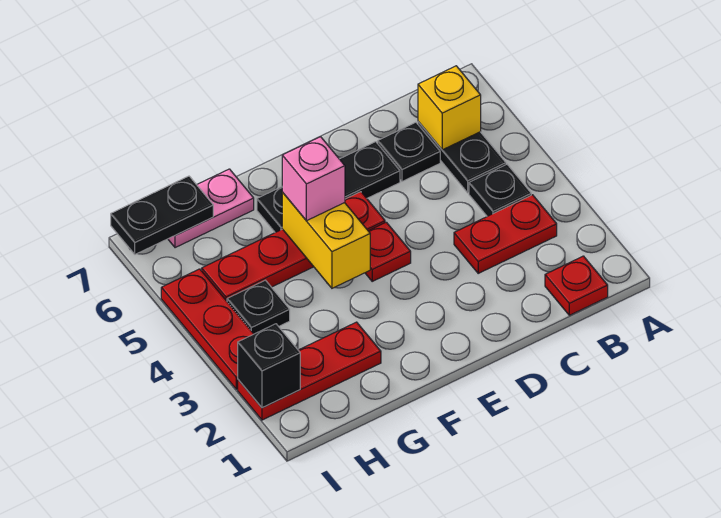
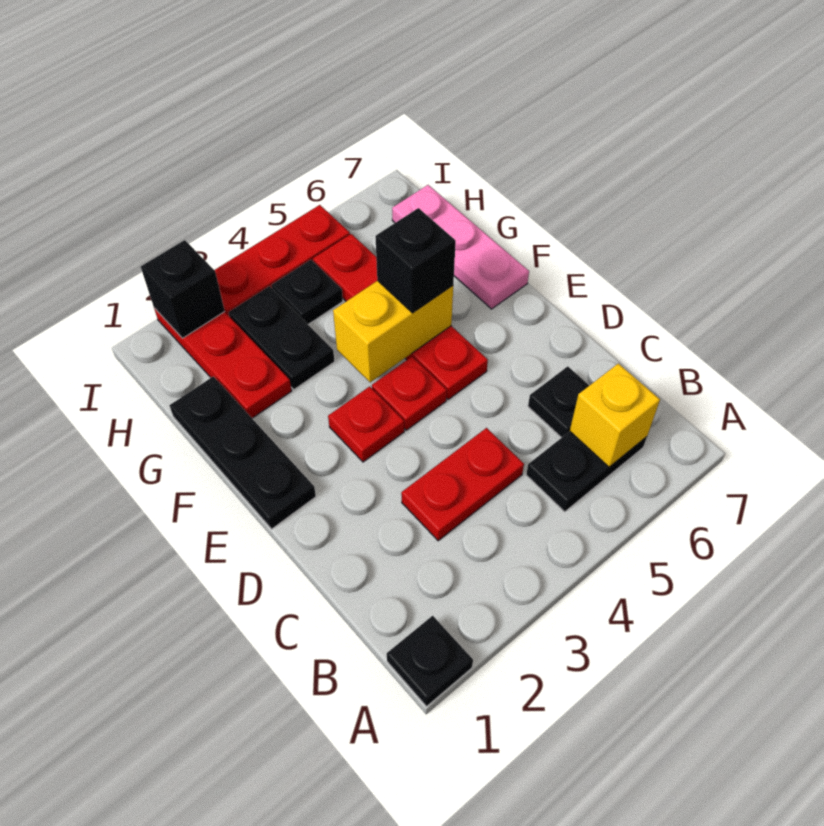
red 1x1 plate [545,256,608,315] -> red 1x1 plate moved to [328,386,404,462]
red 1x2 plate [454,195,557,273] -> red 1x2 plate turned to [401,428,524,541]
black 1x1 plate [469,164,531,216] -> black 1x1 plate moved to [387,616,473,706]
black 1x3 plate [257,142,400,232] -> black 1x3 plate moved to [169,376,316,529]
pink 1x1 brick [282,137,345,221] -> black 1x1 brick [375,208,456,313]
pink 1x2 plate [168,169,254,248] -> pink 1x3 plate [392,185,529,309]
black 1x2 plate [111,176,213,254] -> black 1x2 plate moved to [229,286,335,389]

